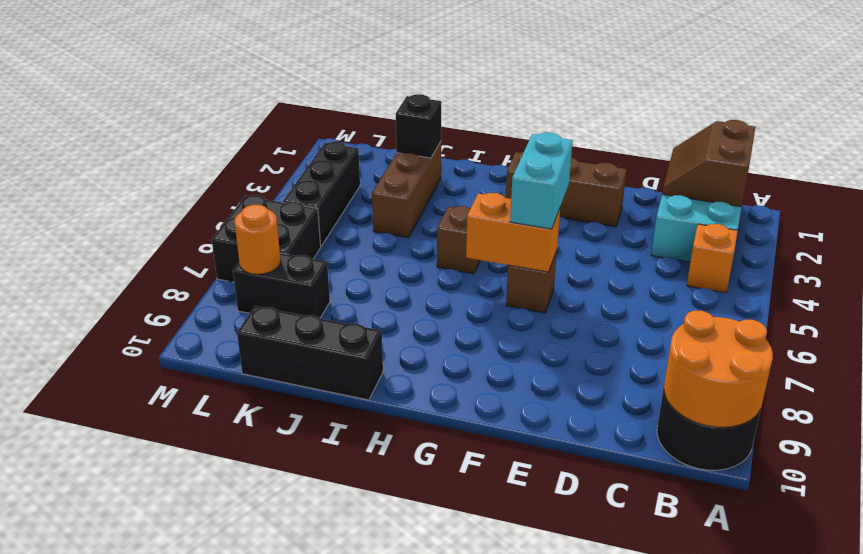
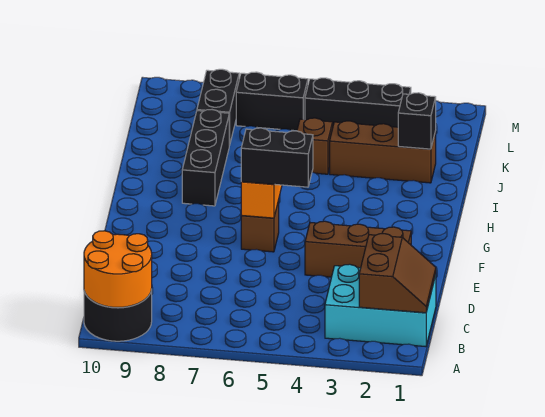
brown 2x2 slope [662,120,755,207] -> brown 2x2 slope turned to [359,234,436,313]
orange 1x1 brick [687,224,738,293] -> none
brown 1x3 brick [506,152,627,227] -> brown 1x3 brick turned to [305,221,411,277]
cyan 1x2 brick [510,132,573,229] -> black 1x2 brick [241,128,313,187]
brown 1x1 brick [437,206,480,274] -> brown 1x1 brick moved to [297,118,333,174]
black 1x3 brick [237,306,383,400] -> black 1x3 brick moved to [182,110,229,206]
black 2x2 brick [212,196,321,282] -> black 1x2 brick [236,72,308,131]
orange 1x1 round brick [234,205,281,274] -> none

